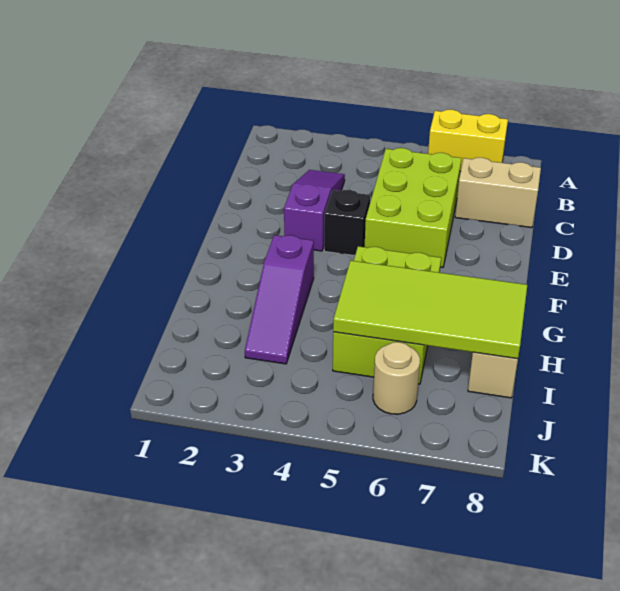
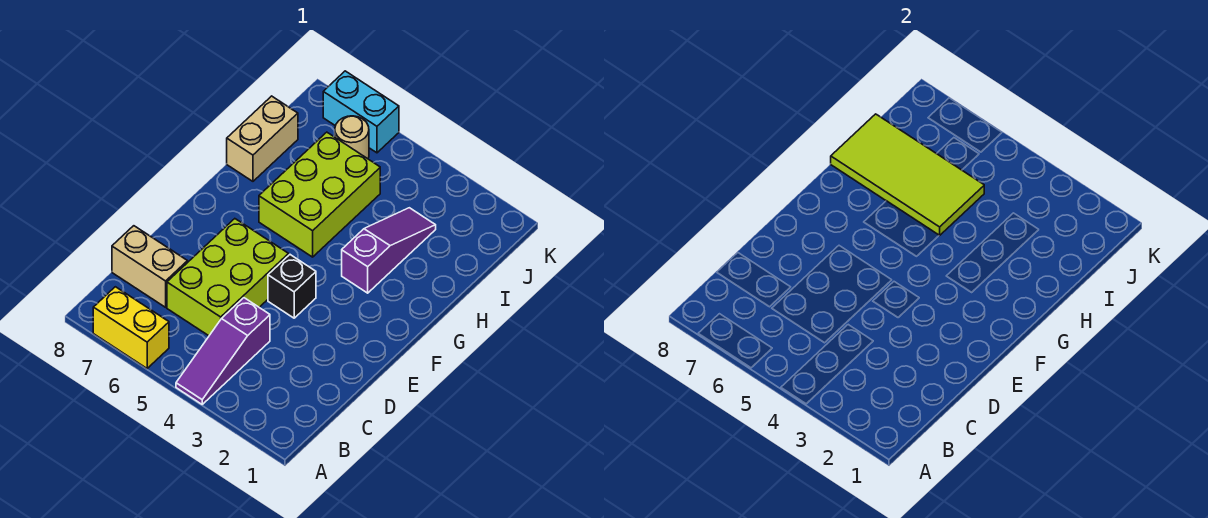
purple 1x3 slope [284,170,345,251] -> purple 1x3 slope moved to [176,298,270,404]
none -> cyan 1x2 brick [323,71,399,153]

